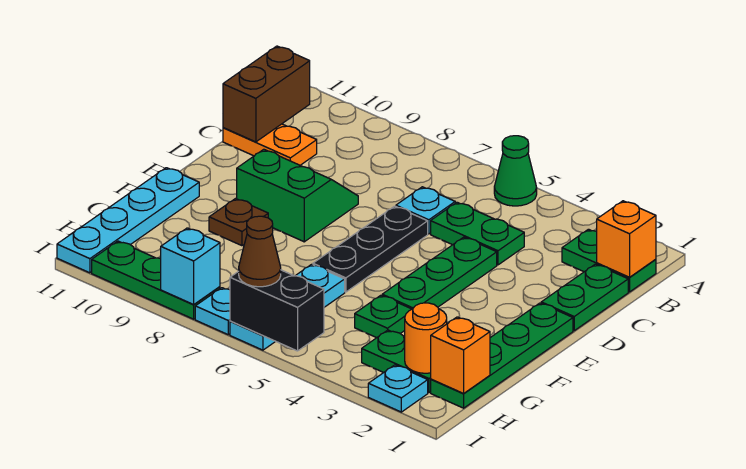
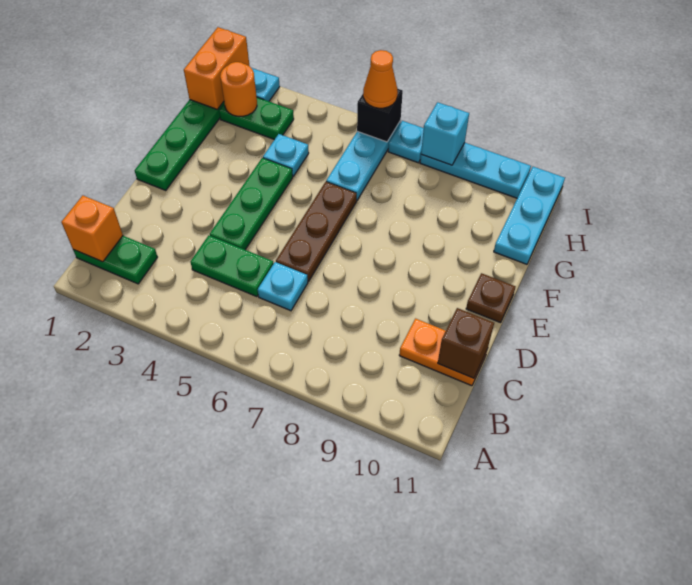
green 1x1 cone [494,136,537,206] -> none
brown 1x2 brick [223,46,310,142] -> brown 1x1 brick [438,308,494,378]
green 1x2 plate [541,264,628,331] -> none
black 1x3 plate [313,206,428,292] -> brown 1x3 plate [276,182,357,282]
green 2x2 slope [237,149,358,242] -> none
brown 1x1 plate [209,199,268,246] -> brown 1x1 plate moved to [466,273,516,323]
cyan 1x4 plate [57,168,199,273] -> cyan 1x3 plate [494,167,565,264]
green 1x1 plate [355,295,412,338] -> cyan 1x1 plate [263,134,309,176]
orange 1x1 brick [431,317,490,393] -> orange 1x2 brick [184,27,249,110]
black 1x2 brick [230,270,324,351] -> black 1x1 brick [357,88,403,142]
brown 1x1 cone [239,216,281,287] -> orange 1x1 cone [363,50,398,108]
green 1x3 plate [92,241,220,319] -> cyan 1x3 plate [420,143,531,198]

